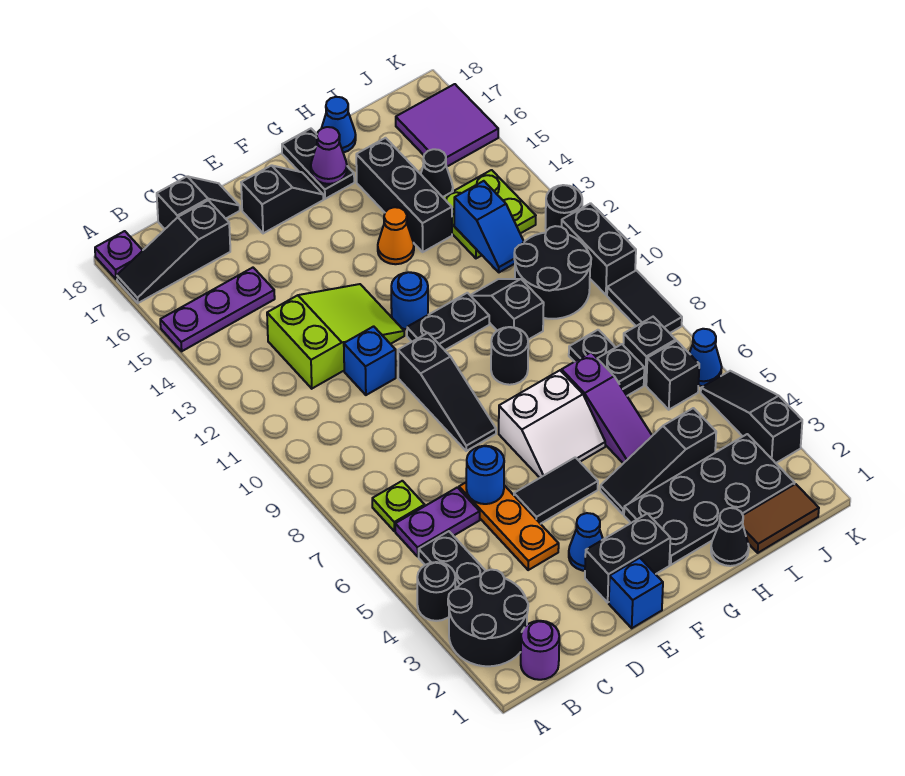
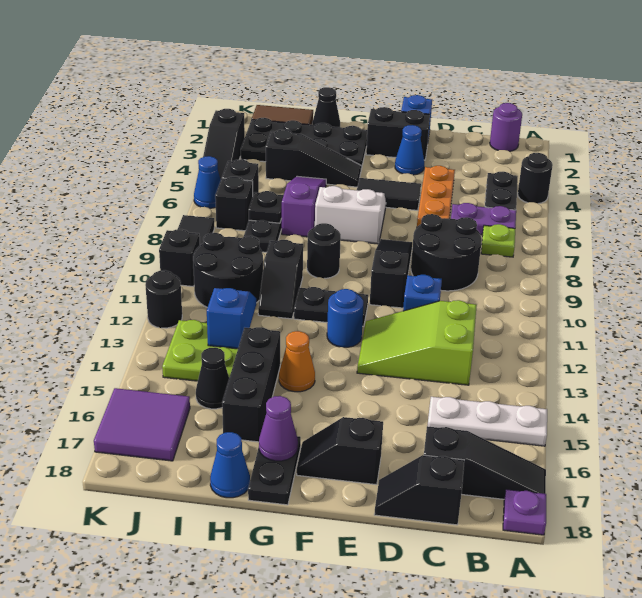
black 2x2 round brick [448,570,528,666] -> black 2x2 round brick moved to [411,214,482,291]
purple 1x3 plate [160,268,275,351] -> white 1x3 plate [428,397,547,446]
blue 1x1 round brick [466,446,504,504] -> none
black 1x2 brick [562,203,636,295] -> black 1x1 brick [159,229,200,287]

